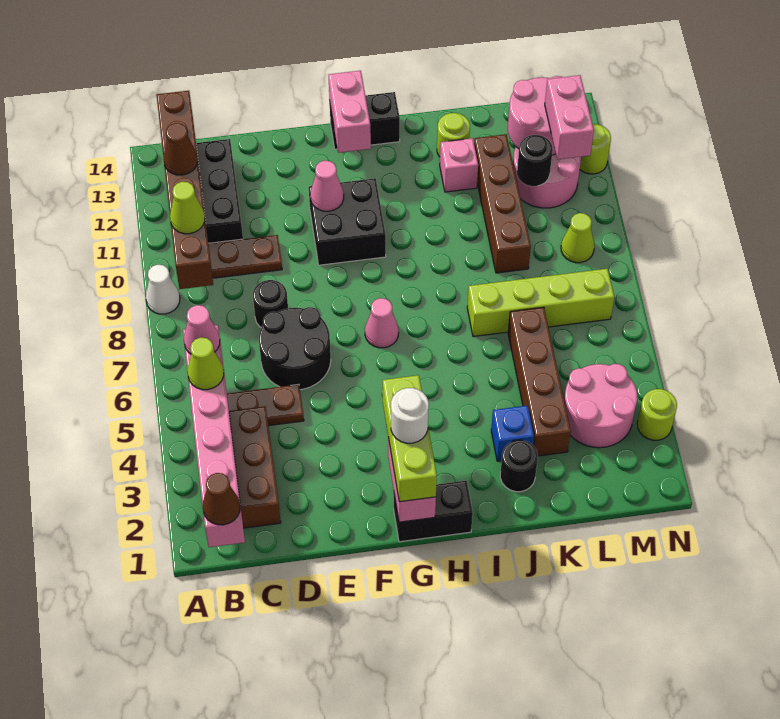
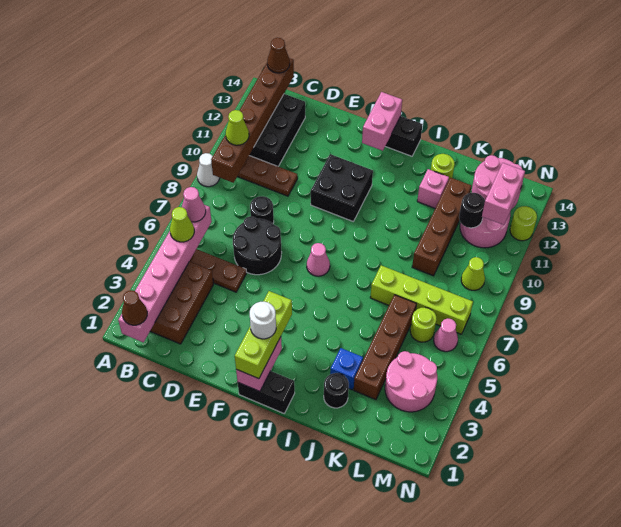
brown 1x1 cone [163,123,198,175] -> brown 1x1 cone moved to [267,38,290,73]
pink 1x1 cone [310,161,344,211] -> pink 1x1 cone moved to [434,318,458,352]
lime 1x1 round brick [637,389,677,440] -> lime 1x1 round brick moved to [410,307,437,342]

